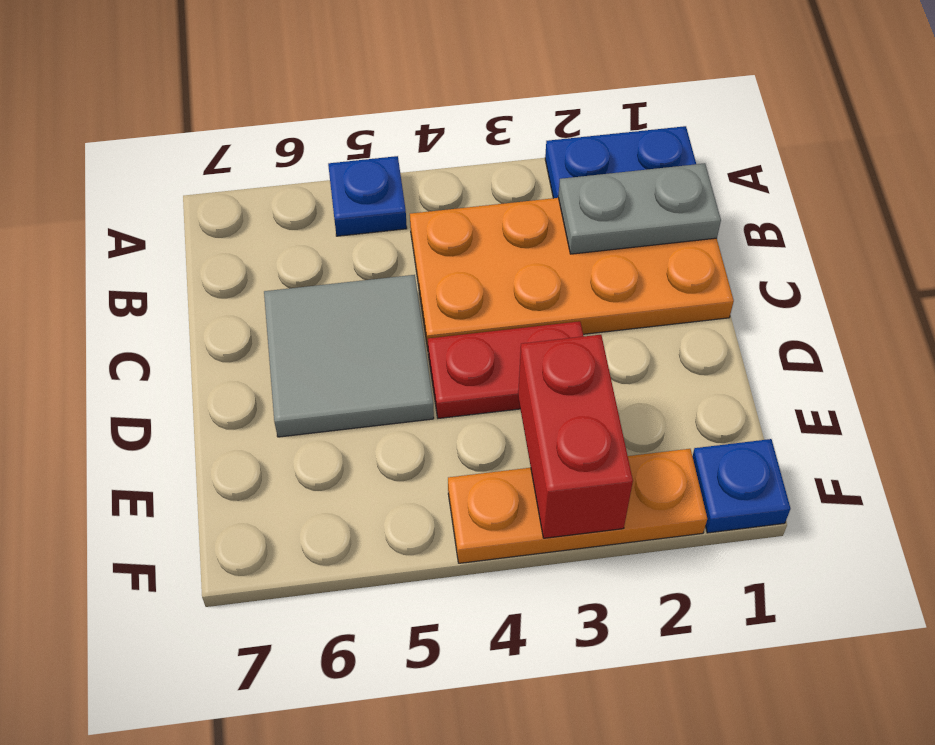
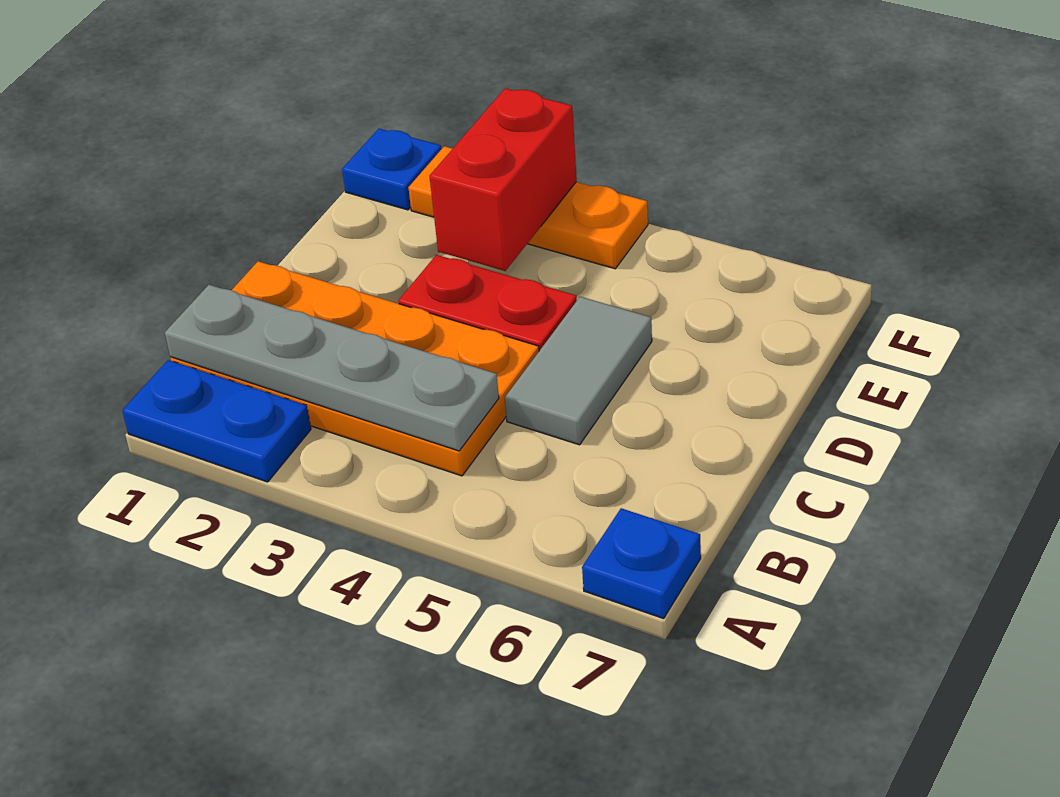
blue 1x1 plate [328,156,407,236] -> blue 1x1 plate moved to [582,508,701,619]
grey 1x2 plate [558,163,721,254] -> grey 1x4 plate [165,285,499,451]
grey 2x2 tile [264,275,434,437] -> grey 1x2 tile [505,297,652,445]

